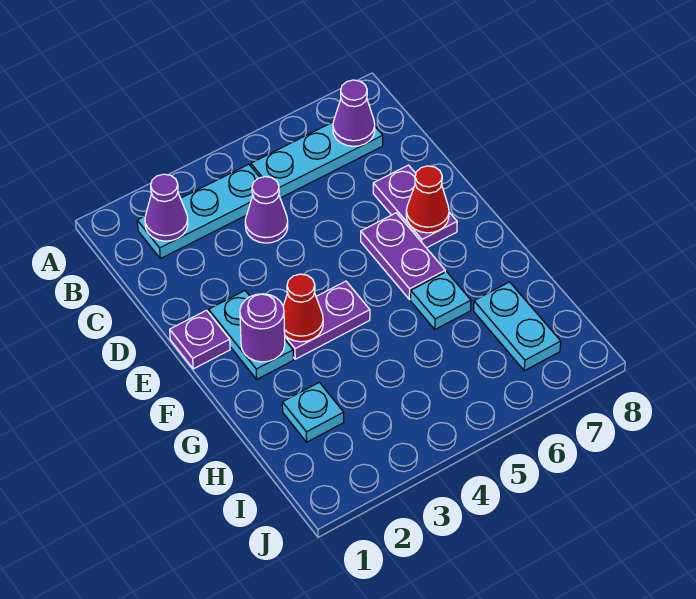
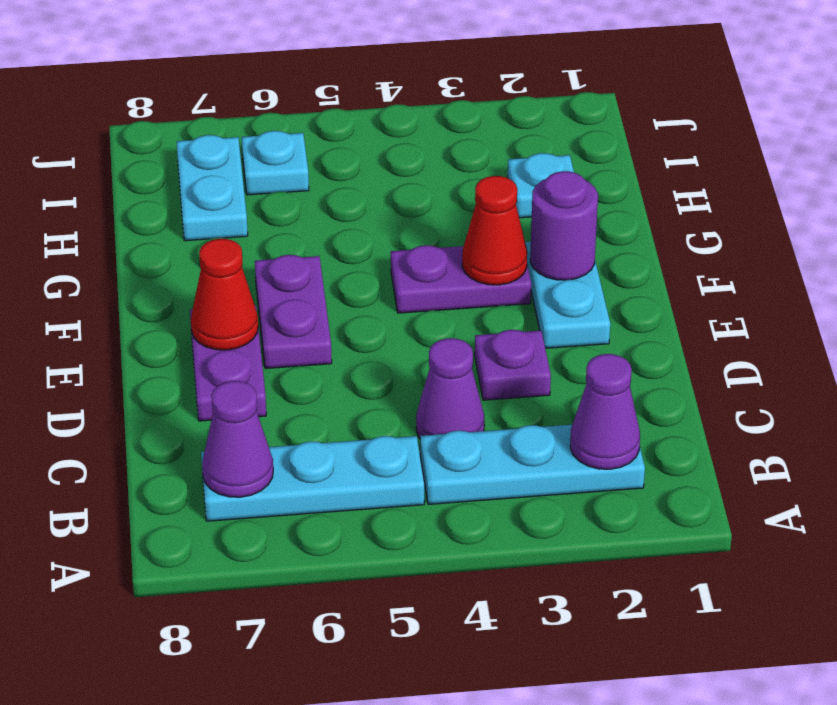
purple 1x1 plate [170,310,230,369] -> purple 1x1 plate moved to [475,330,551,400]
cyan 1x1 plate [411,272,471,329] -> cyan 1x1 plate moved to [242,131,309,195]

